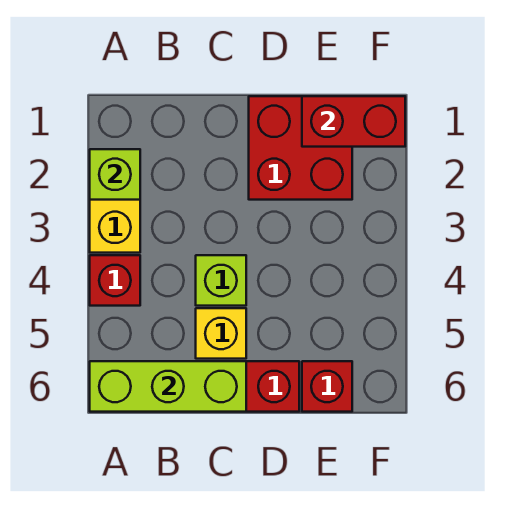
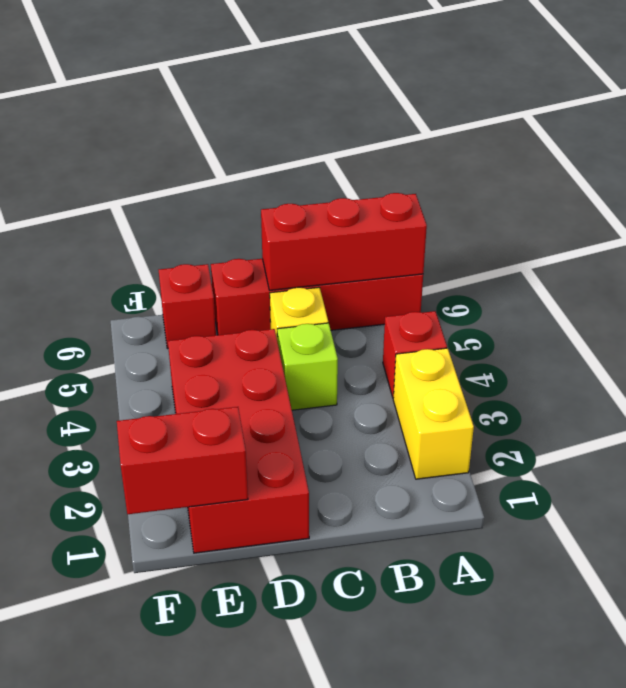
lime 1x1 brick [90,149,140,200] -> none
lime 1x3 brick [90,361,246,412] -> red 1x3 brick [261,193,427,290]
red 2x2 brick [249,96,352,200] -> red 2x4 brick [168,329,309,553]

